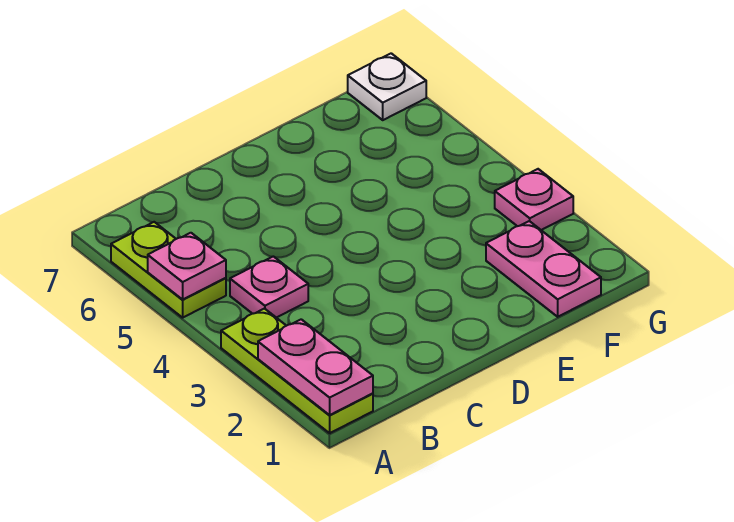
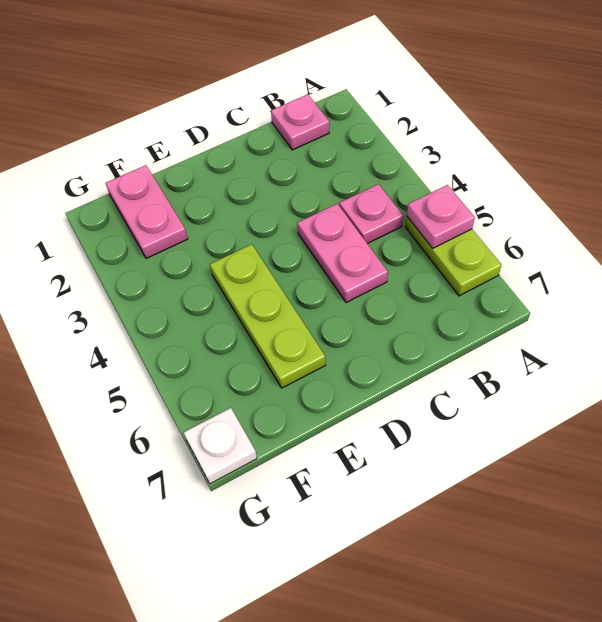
lime 1x3 plate [221,309,373,433] -> lime 1x3 plate moved to [210,244,326,388]
pink 1x2 plate [258,319,373,415] -> pink 1x2 plate moved to [297,204,388,303]
pink 1x1 plate [495,169,573,230] -> pink 1x1 plate moved to [271,94,329,150]

